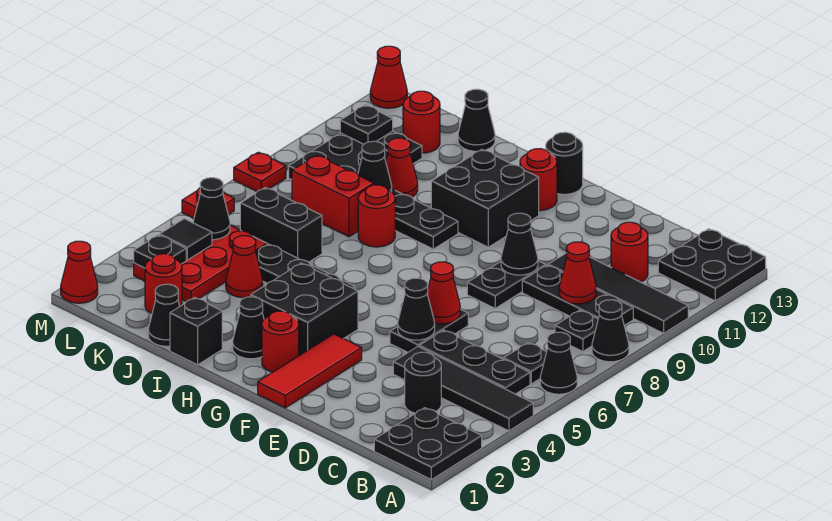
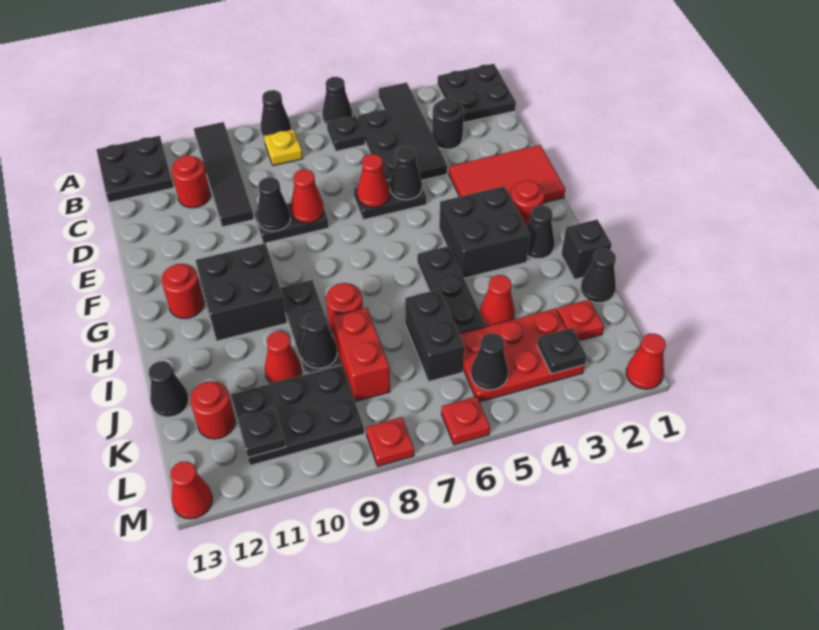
black 1x1 plate [555,310,598,352] -> yellow 1x1 plate [264,129,303,166]
black 1x3 plate [522,265,633,326] -> none
red 1x1 cone [559,242,596,304] -> red 1x1 cone moved to [291,169,324,223]
red 1x3 tile [258,334,362,408] -> red 2x3 tile [449,145,565,203]
black 1x1 round brick [546,132,583,194] -> none
red 1x1 round brick [145,254,182,313] -> red 1x1 plate [557,299,604,341]
black 1x1 tile [160,219,212,260] -> none

